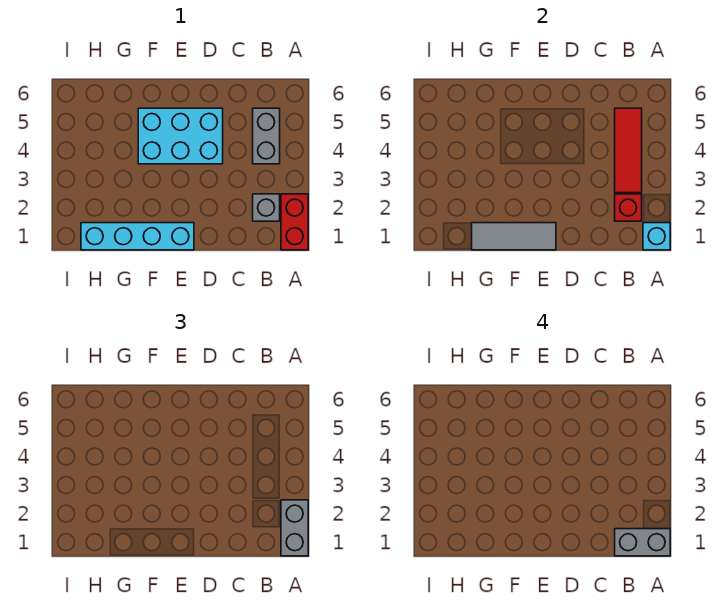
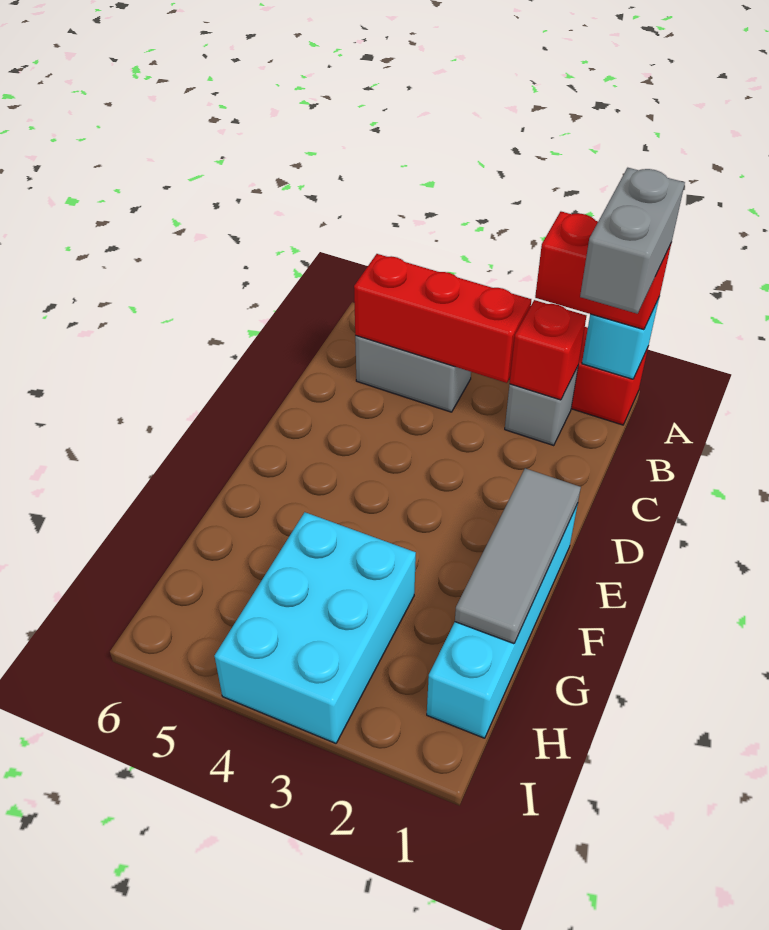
grey 1x2 brick [281,500,308,556] -> red 1x2 brick [535,212,671,330]
red 1x3 tile [615,108,642,193] -> red 1x3 brick [354,254,531,383]
cyan 2x3 brick [138,108,223,164] -> cyan 2x3 brick moved to [215,512,416,743]

